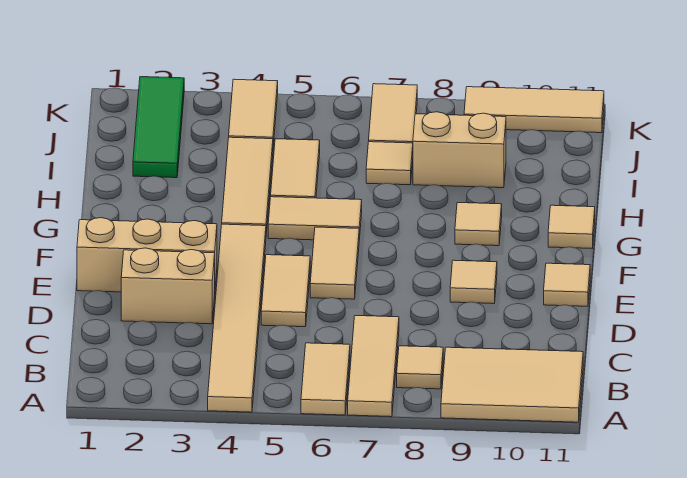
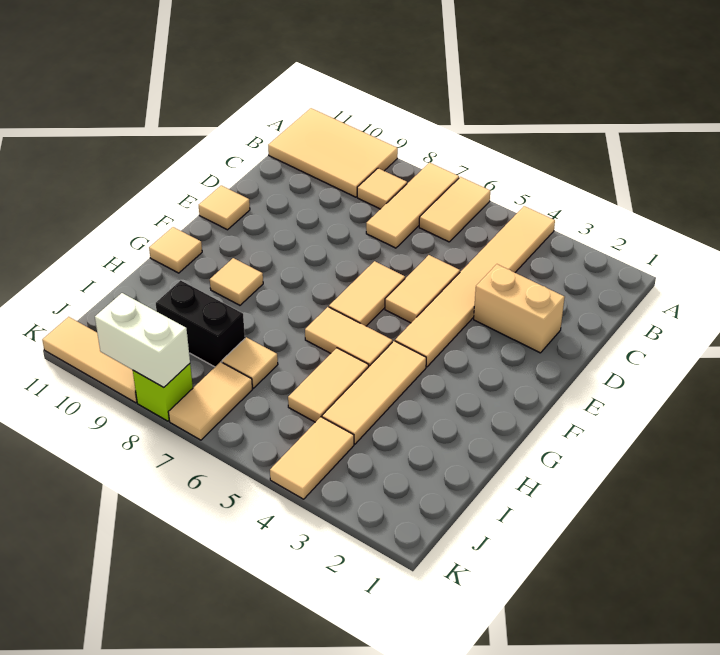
tan 1x3 brick [77,218,217,292] -> none
tan 1x1 tile [450,260,497,304] -> none
green 1x3 tile [133,77,184,178] -> none
tan 1x2 brick [413,112,506,188] -> black 1x2 brick [156,280,245,367]
none -> lime 1x1 brick [133,364,193,421]
none -> white 1x2 brick [95,293,190,388]

